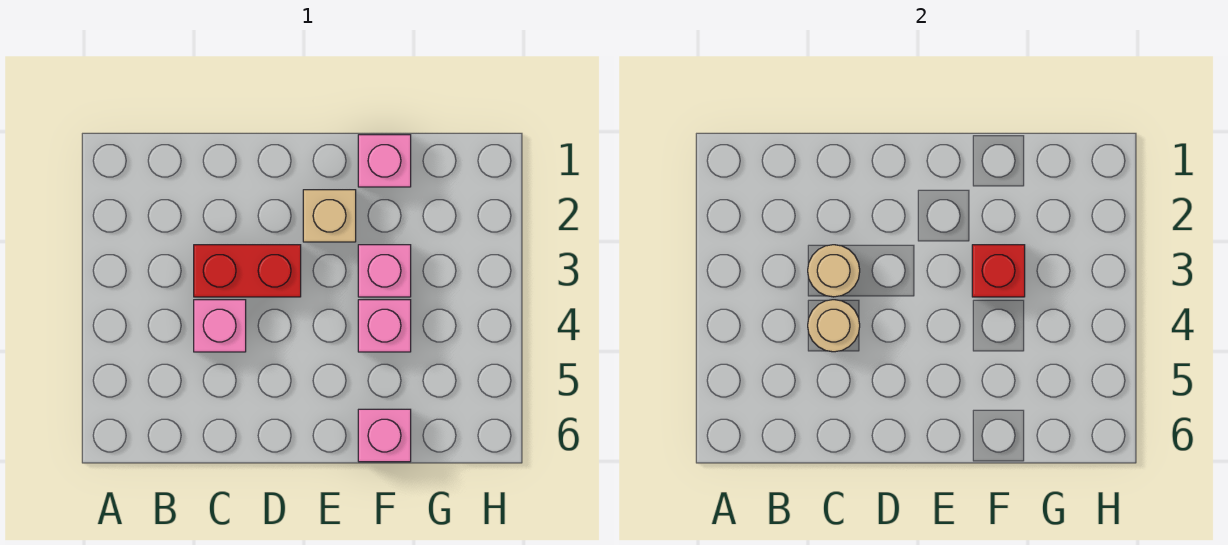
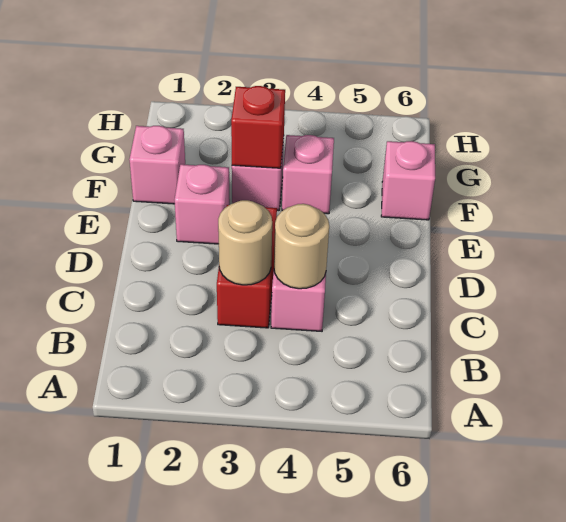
tan 1x1 brick [303,190,356,242] -> pink 1x1 brick [175,164,230,244]

